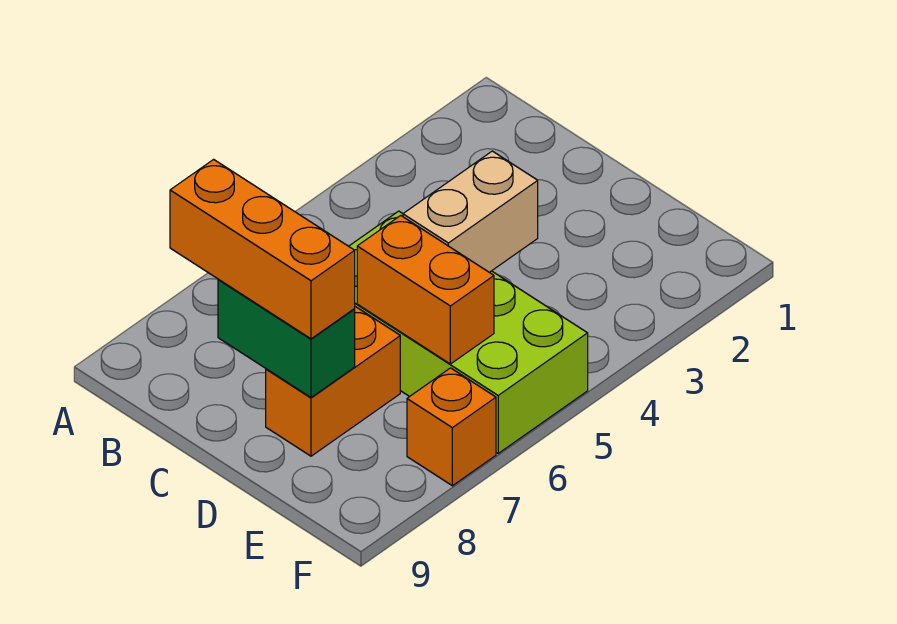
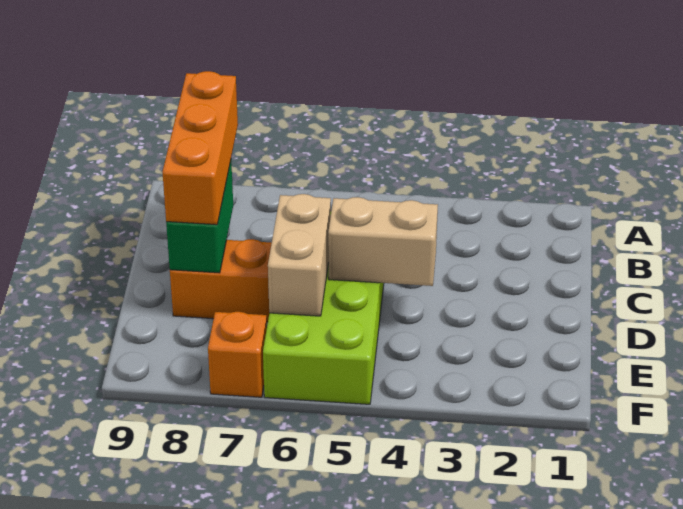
orange 1x2 brick [357,216,494,364] -> tan 1x2 brick [268,194,331,316]

